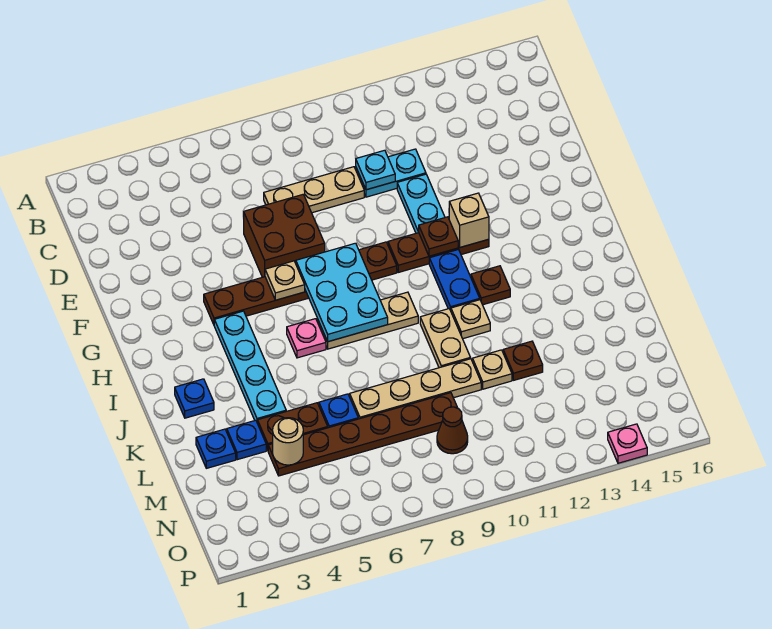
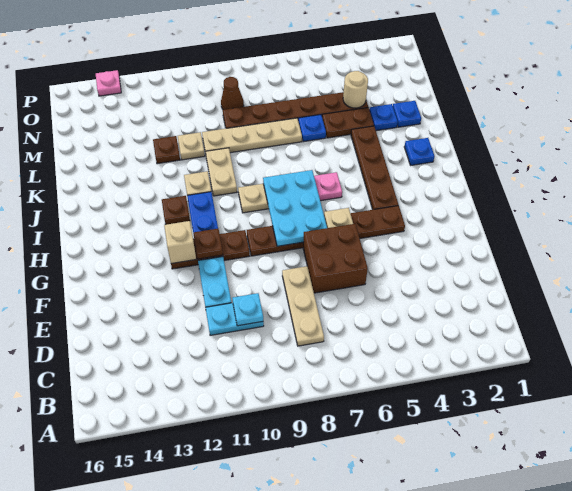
tan 1x3 plate [264,167,364,213] -> tan 1x3 plate turned to [282,266,324,346]
cyan 1x4 plate [214,311,286,421] -> brown 1x4 plate [351,126,398,210]

